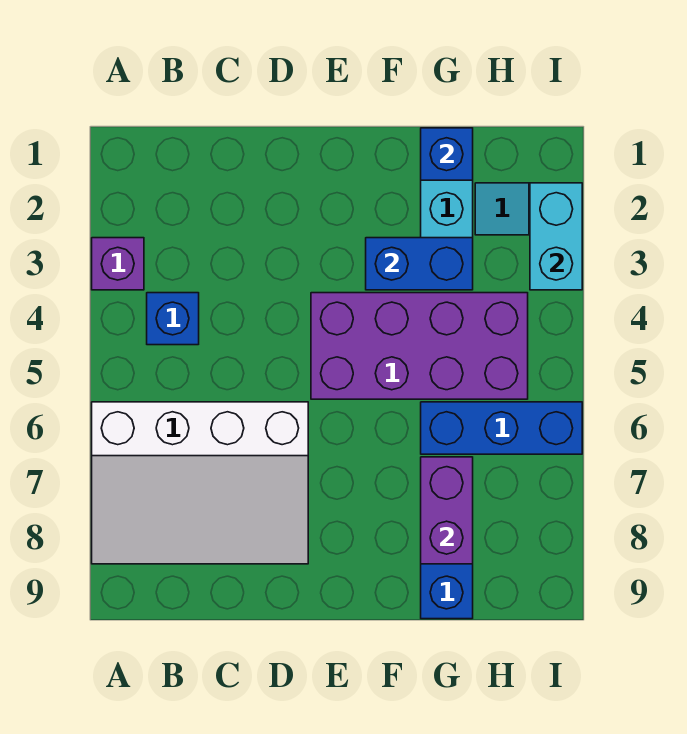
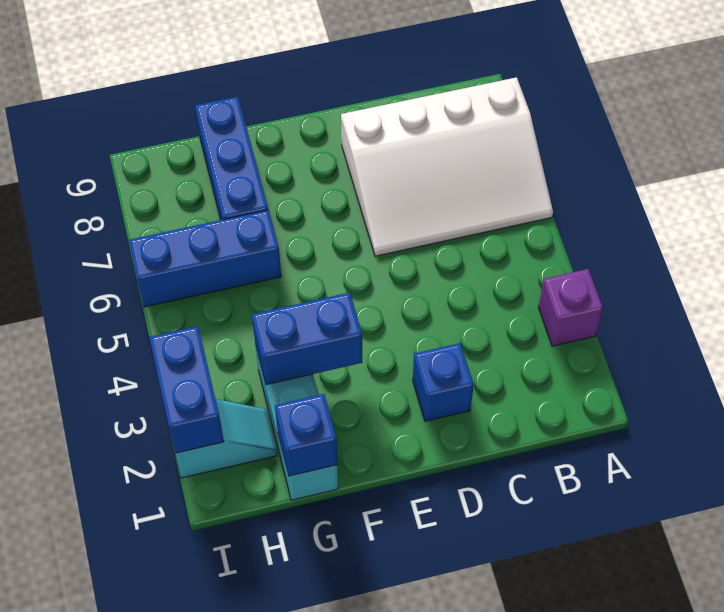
white 3x4 slope [92,402,308,564] -> white 3x4 slope turned to [341,77,553,256]
blue 1x1 brick [147,293,199,345] -> blue 1x1 brick moved to [413,343,474,421]
purple 2x4 brick [311,293,528,399] -> none
purple 1x2 brick [421,457,473,564] -> none
cyan 1x2 brick [530,183,582,290] -> blue 1x2 brick [149,326,224,453]

